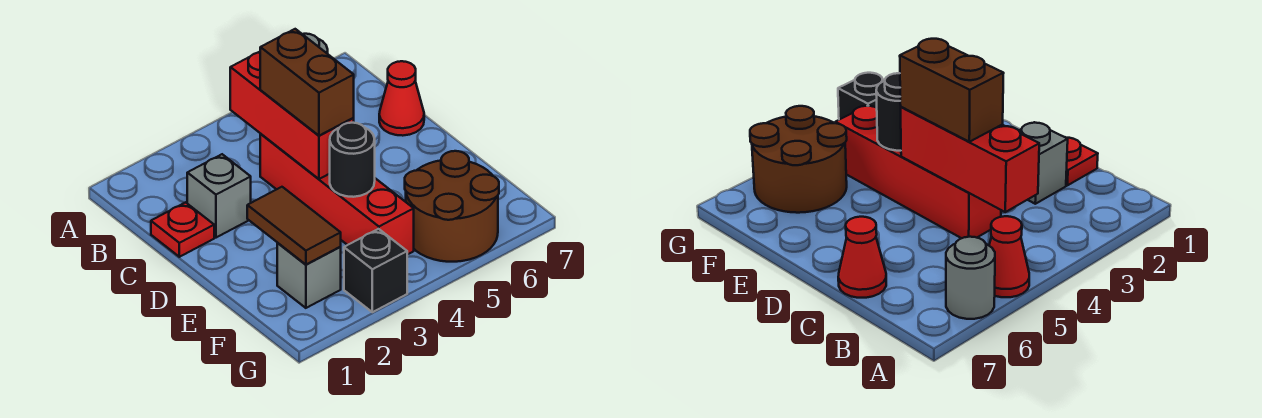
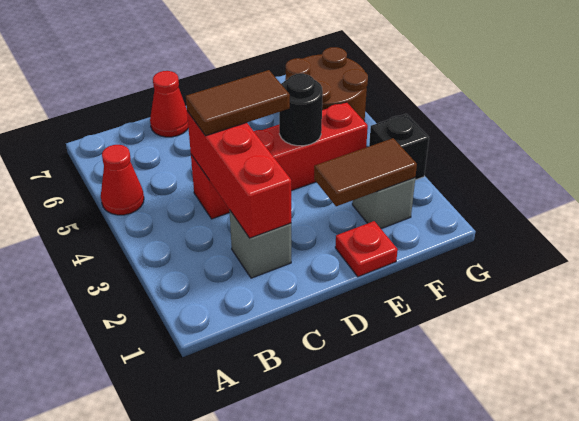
grey 1x1 round brick [946,237,995,319] -> none
red 1x3 brick [230,52,354,179] -> red 1x3 brick turned to [187,111,291,238]
red 1x1 plate [151,202,214,257] -> red 1x1 plate moved to [335,221,398,277]
brown 1x2 brick [260,29,354,136] -> brown 1x2 tile [186,70,290,136]

